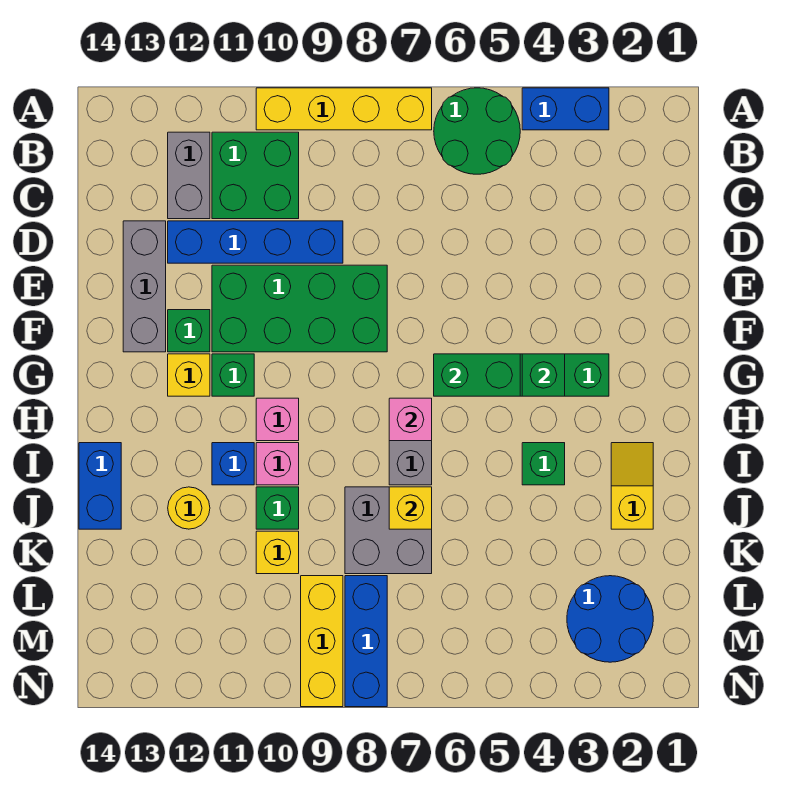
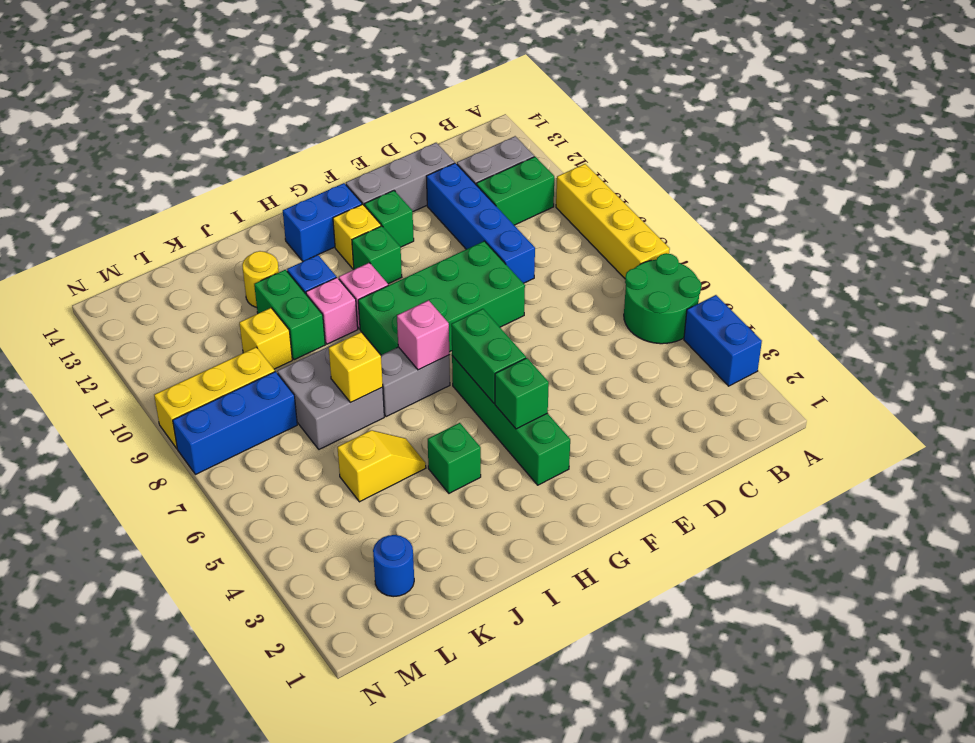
green 2x2 brick [212,132,299,219] -> green 1x2 brick [477,157,554,225]
green 2x4 brick [212,265,387,352] -> green 2x4 brick turned to [358,241,525,355]
yellow 1x2 slope [611,443,653,529] -> yellow 1x2 slope moved to [337,430,426,502]
blue 1x2 brick [79,443,121,529] -> blue 1x2 brick moved to [283,183,362,261]
green 1x1 brick [256,487,299,529] -> green 1x2 brick [254,270,325,360]
blue 2x2 round brick [567,576,653,662] -> blue 1x1 round brick [373,535,414,597]

